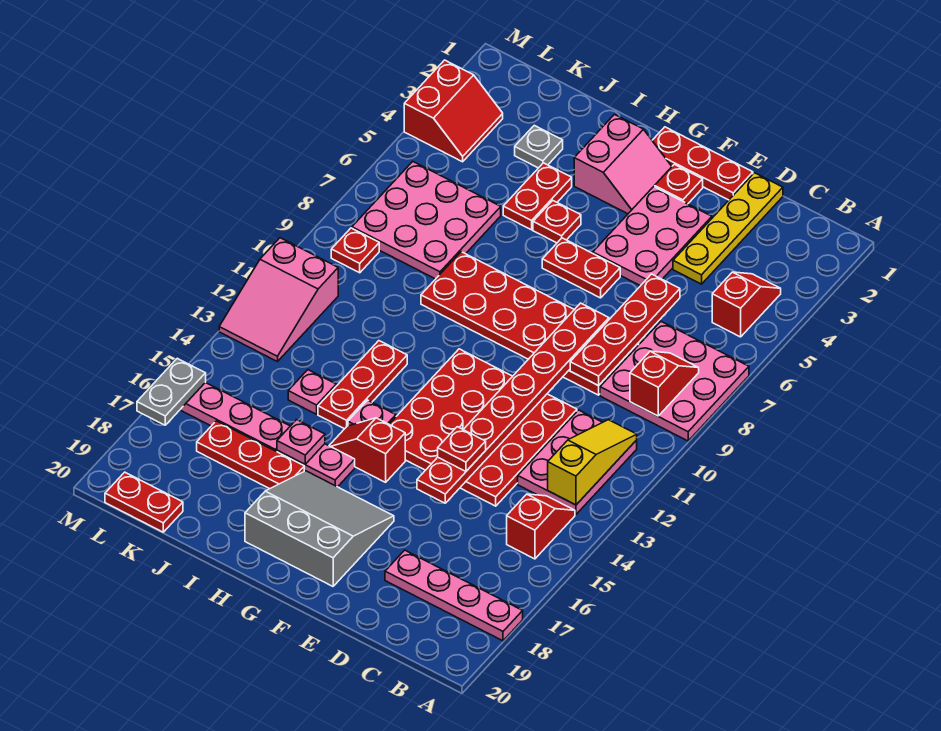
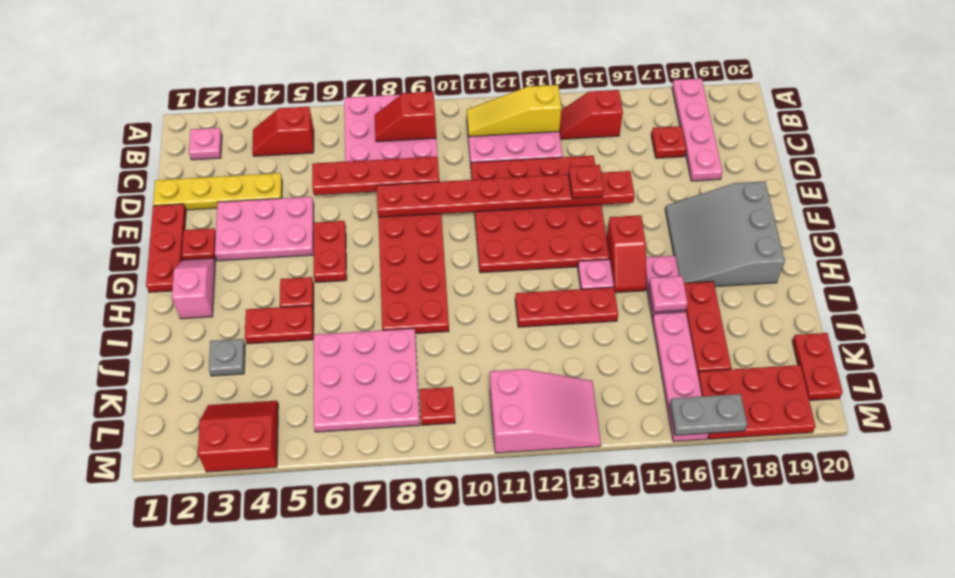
none -> red 1x1 plate [651,126,686,158]
pink 2x2 slope [574,114,672,214] -> pink 1x2 slope [172,258,215,319]
pink 1x1 plate [288,370,336,414] -> pink 1x1 plate moved to [189,128,222,160]
none -> red 2x3 plate [698,365,816,439]

